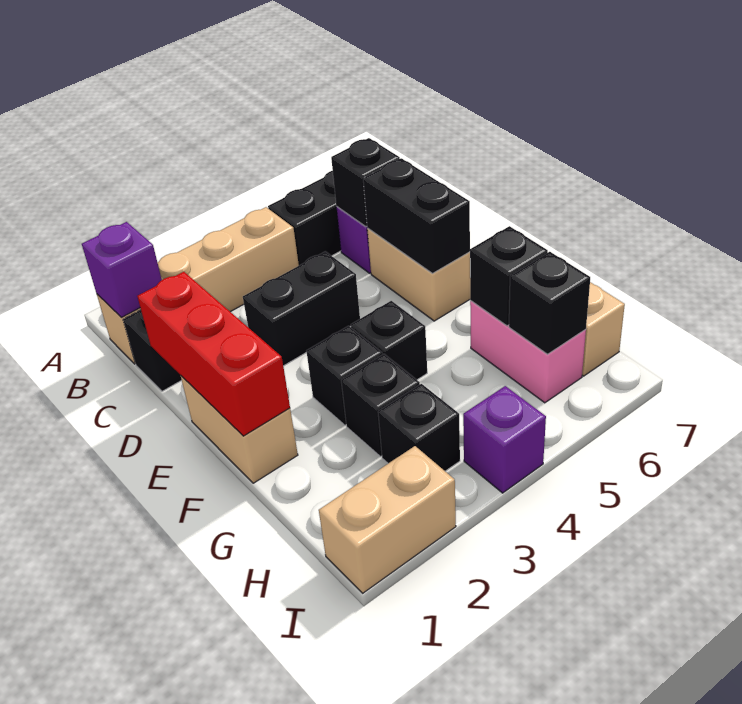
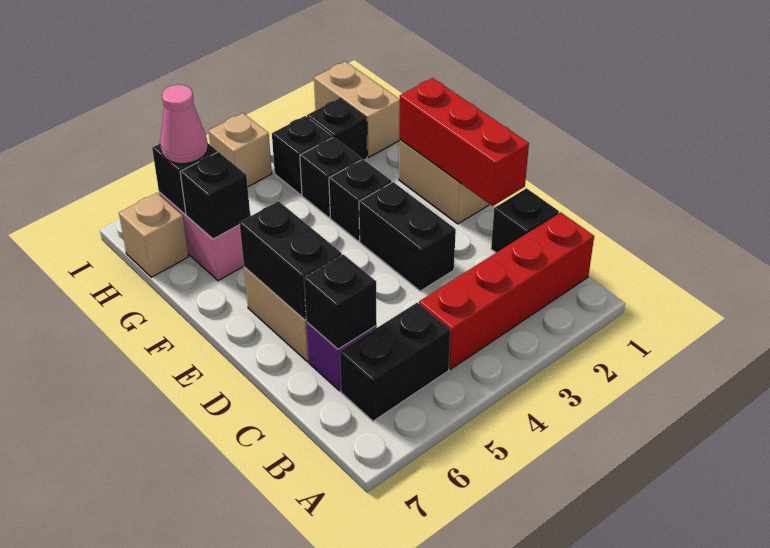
tan 1x4 brick [97,207,299,364] -> red 1x4 brick [419,212,594,369]
purple 1x1 brick [82,222,162,317] -> none
black 1x2 brick [243,251,360,366] -> black 1x2 brick turned to [359,182,456,291]
black 1x1 brick [351,301,427,380] -> black 1x1 brick moved to [307,98,367,160]
none -> pink 1x1 cone [160,85,208,164]
tan 1x2 brick [319,446,456,593] -> tan 1x2 brick turned to [314,61,400,157]
purple 1x1 brick [463,386,546,493] -> tan 1x1 brick [209,113,272,186]

